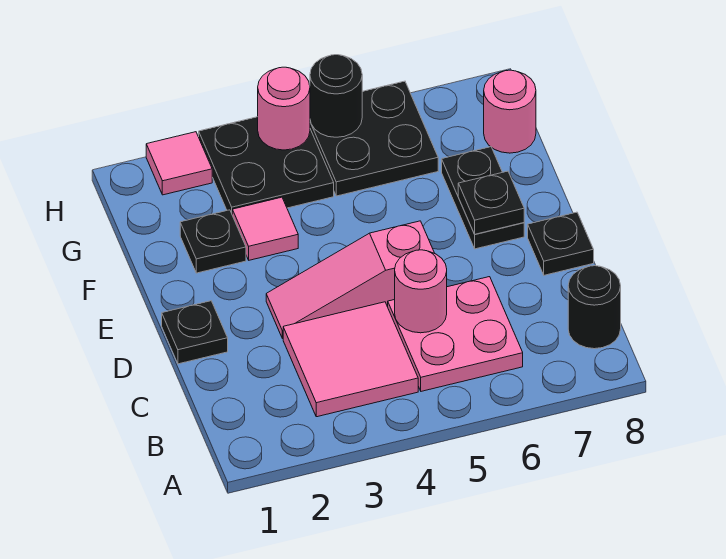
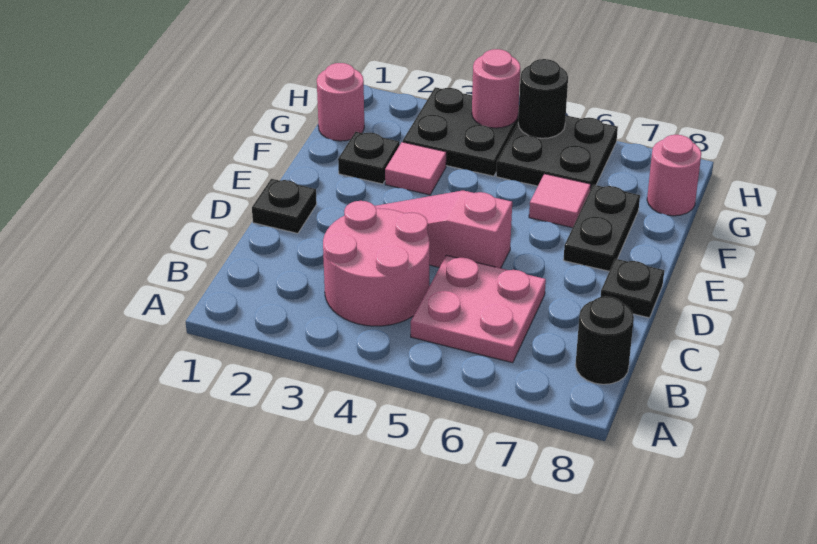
pink 2x2 tile [283,302,418,417] -> pink 2x2 round brick [323,201,430,326]
pink 1x1 round brick [395,250,447,333] -> pink 1x1 round brick moved to [317,63,364,141]
black 1x1 plate [458,171,524,234] -> none
pink 1x1 tile [146,132,212,195] -> pink 1x1 tile moved to [529,174,591,228]

